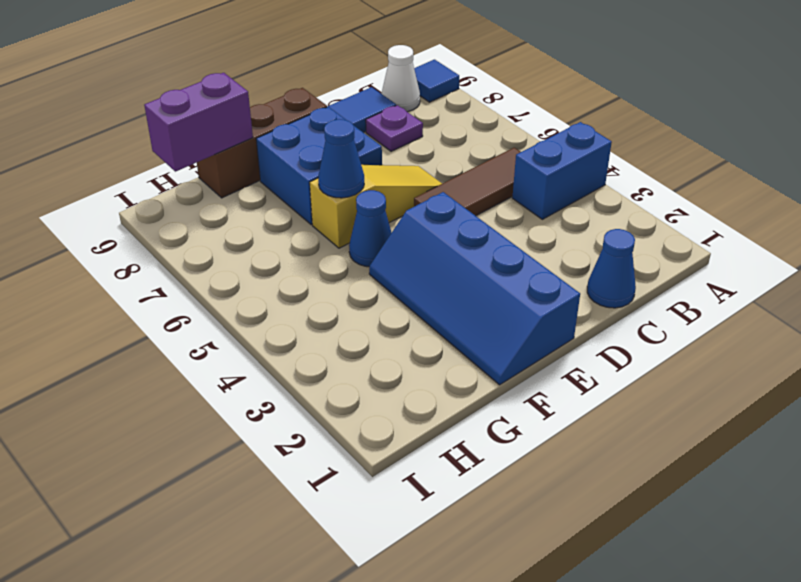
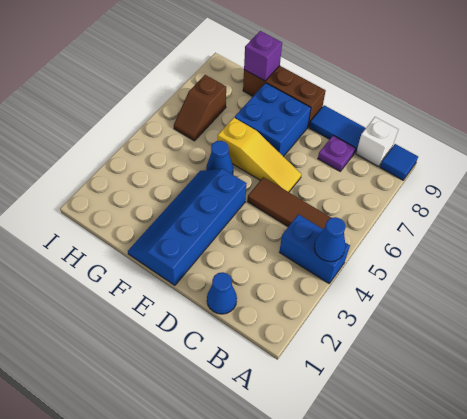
white 1x1 cone [382,45,420,112] -> white 1x1 brick [356,117,398,167]
blue 1x1 cone [318,119,364,198] -> blue 1x1 cone moved to [314,217,346,262]
purple 1x2 brick [144,73,253,172] -> purple 1x1 brick [244,31,282,81]
none -> brown 1x2 slope [174,75,226,141]

